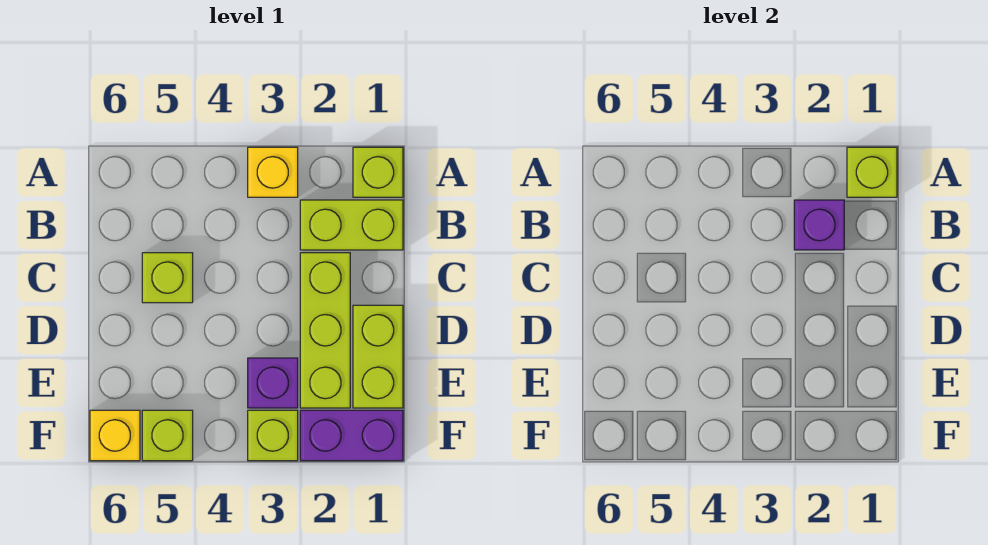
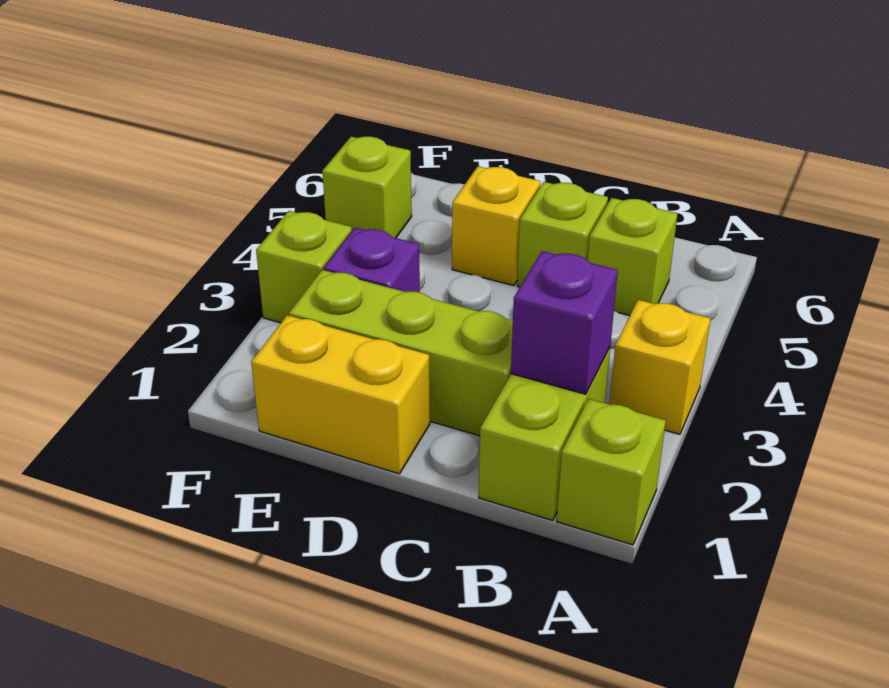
lime 1x1 brick [847,147,897,197] -> lime 1x1 brick moved to [588,198,677,316]
lime 1x2 brick [353,305,403,408] -> yellow 1x2 brick [251,315,430,474]
purple 1x2 brick [300,410,403,461] -> none
yellow 1x1 brick [90,410,140,461] -> yellow 1x1 brick moved to [452,166,540,286]

